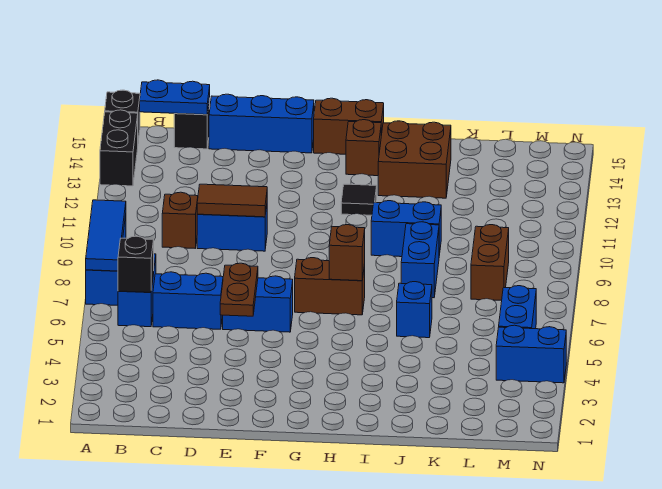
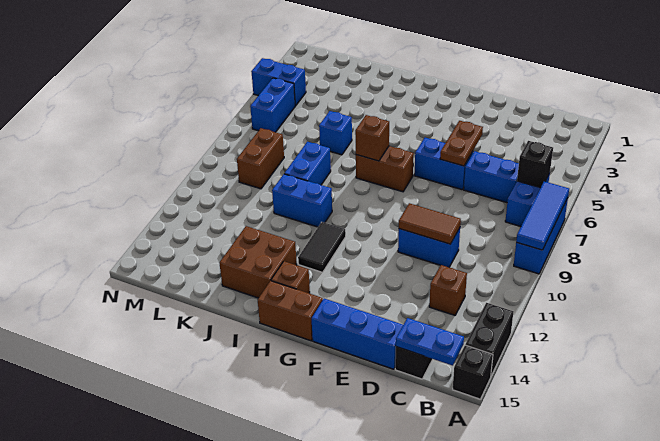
brown 1x1 brick [162,192,198,248] -> brown 1x1 brick moved to [429,265,467,315]
black 1x1 tile [341,184,377,215] -> black 1x2 tile [298,222,346,272]

